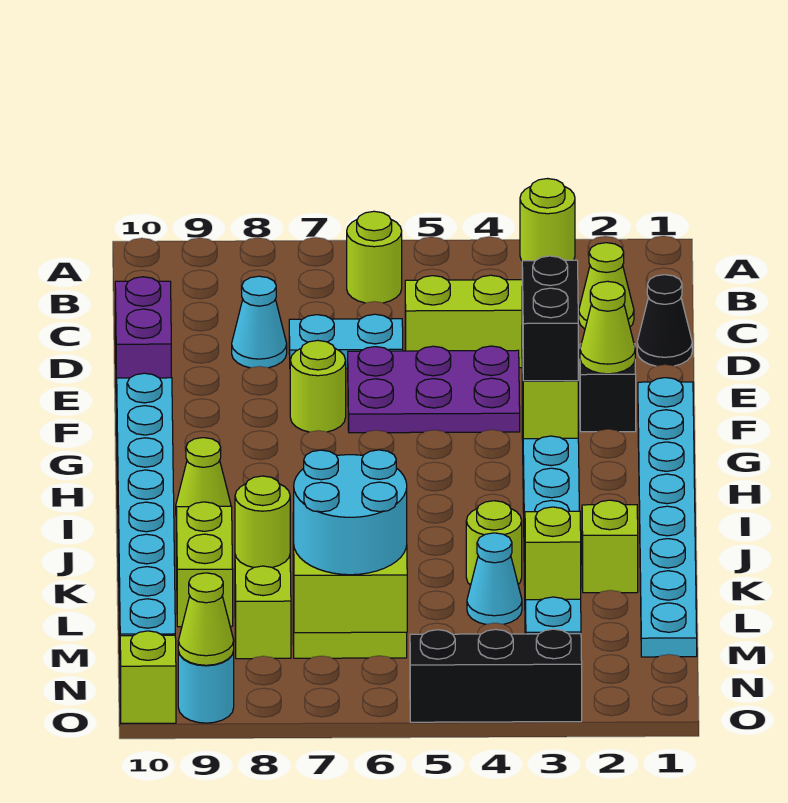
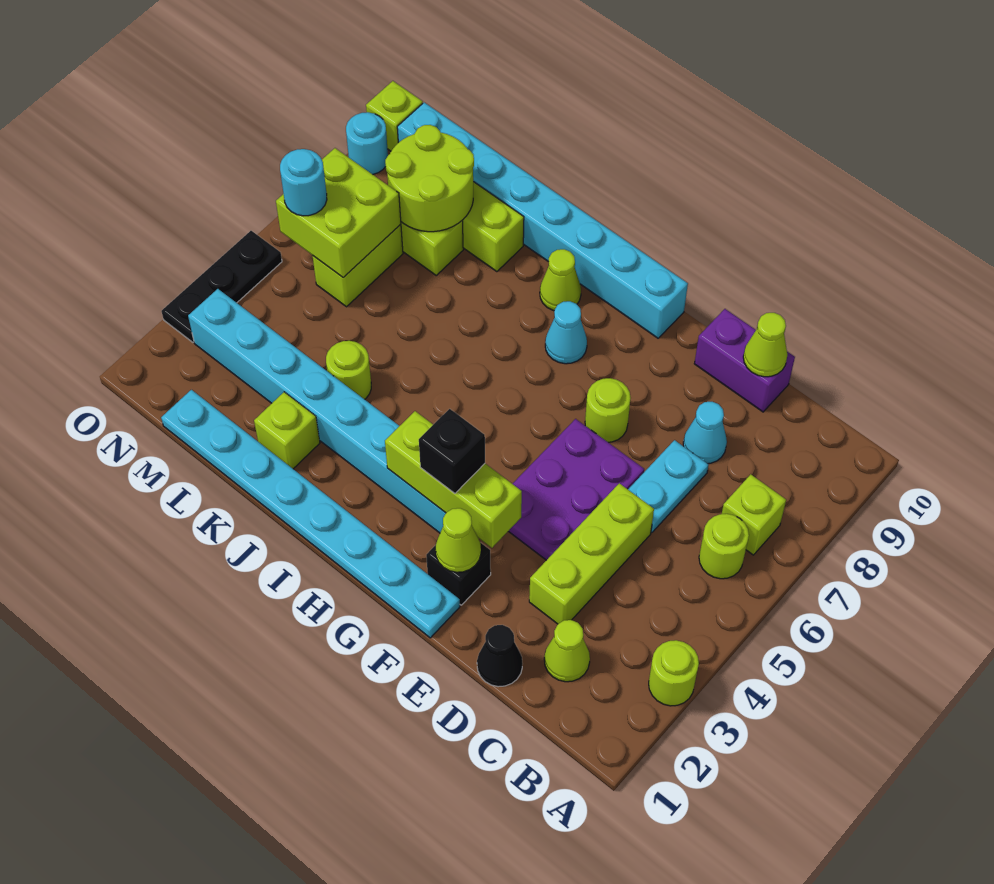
black 1x2 brick [522,256,578,381] -> black 1x1 brick [419,409,485,493]
cyan 1x1 cone [467,533,522,624] -> cyan 1x1 cone moved to [545,301,587,364]
lime 1x1 round brick [235,476,290,568] -> lime 2x2 round brick [385,125,474,232]
lime 1x1 brick [525,507,581,600] -> lime 1x1 brick moved to [722,474,786,555]
cyan 2x2 round brick [294,450,407,575] -> cyan 1x1 round brick [280,149,327,216]
black 1x3 brick [410,629,582,722] -> black 1x3 plate [161,231,282,342]
lime 1x1 cone [178,573,234,665] -> lime 1x1 cone moved to [743,313,787,377]

